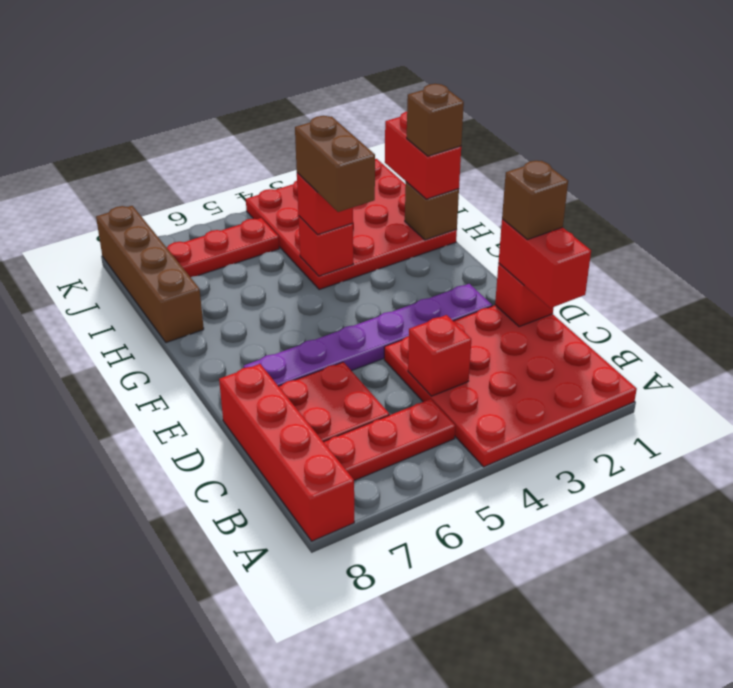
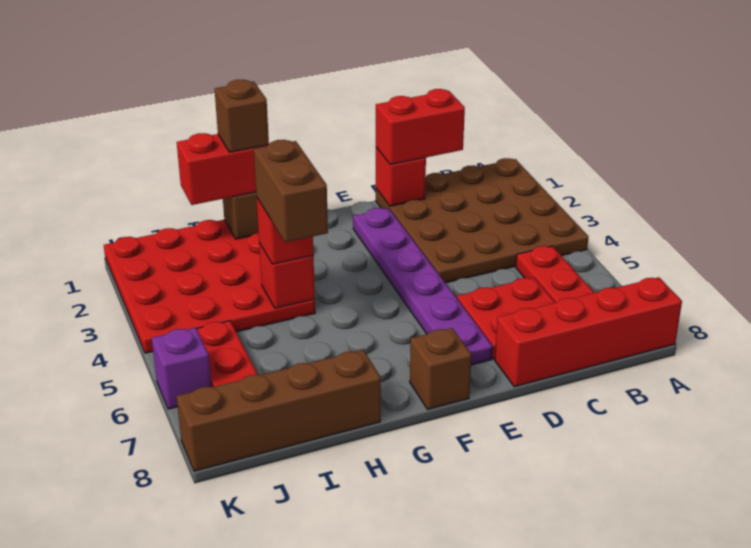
red 4x4 plate [384,305,637,467] -> brown 4x4 plate [376,158,589,283]
red 1x1 brick [408,315,471,396] -> none
brown 1x1 brick [502,161,568,240] -> brown 1x1 brick moved to [410,328,472,409]
brown 1x2 brick [295,116,375,212] -> brown 1x2 brick turned to [254,140,328,242]
none -> purple 1x1 brick [152,328,211,409]

